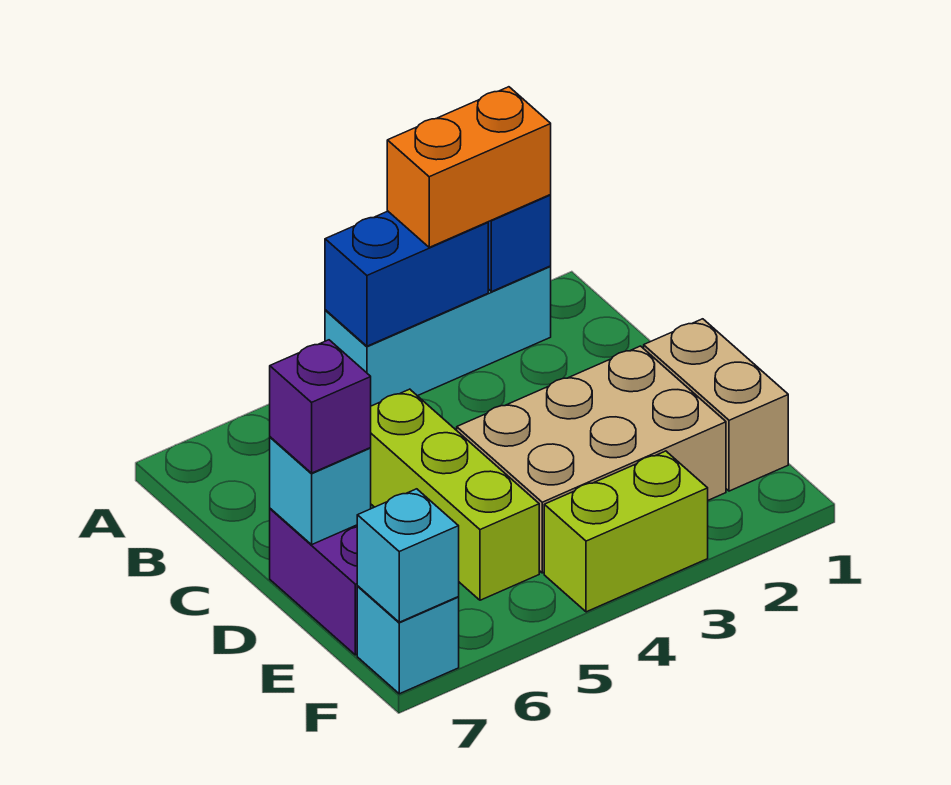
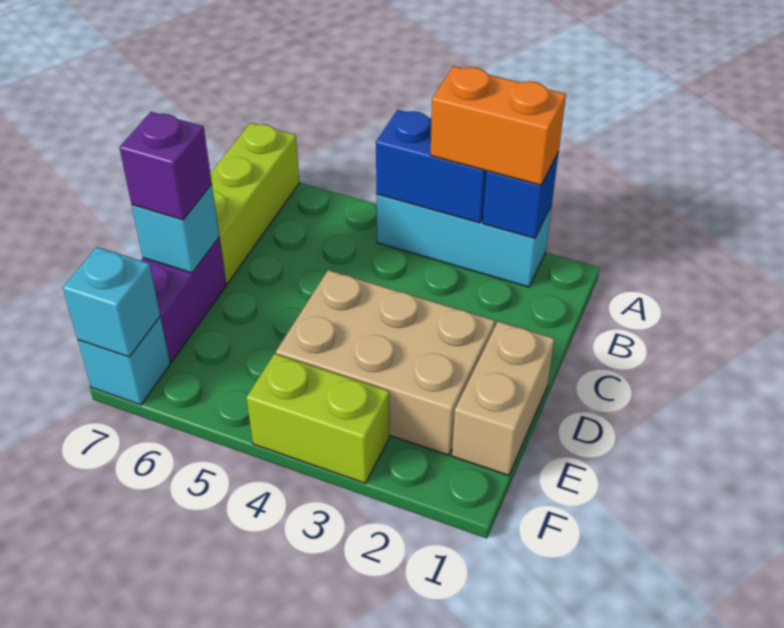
lime 1x3 brick [370,389,539,600] -> lime 1x3 brick moved to [210,123,299,283]

